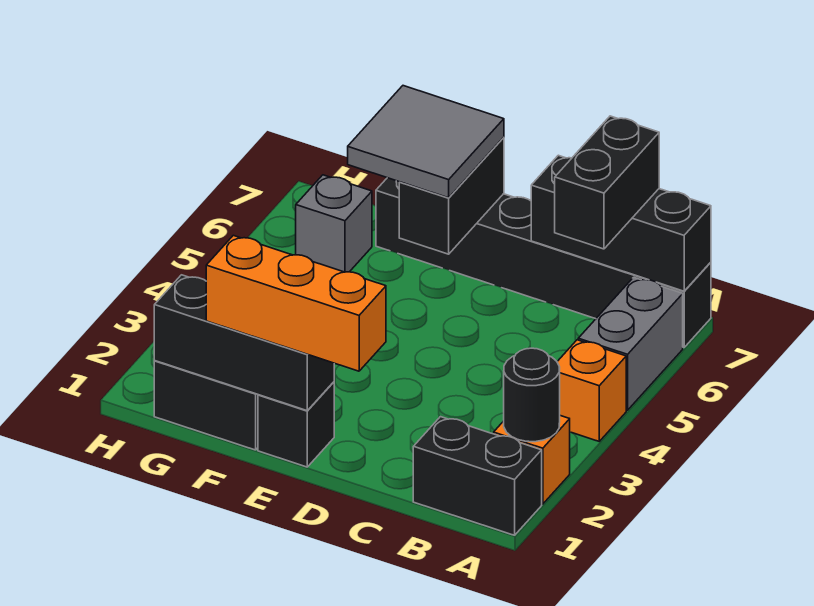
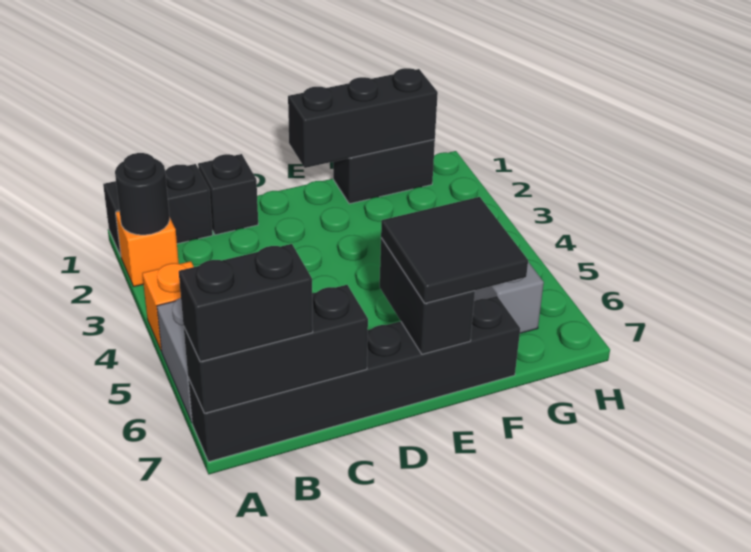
black 1x2 brick [555,116,659,249] -> black 1x2 brick turned to [179,244,313,362]
orange 1x3 brick [206,235,386,371] -> none
black 1x1 brick [258,382,334,467] -> black 1x1 brick moved to [198,154,258,235]
grey 2x2 tile [348,86,504,198] -> black 2x2 tile [381,197,528,303]

